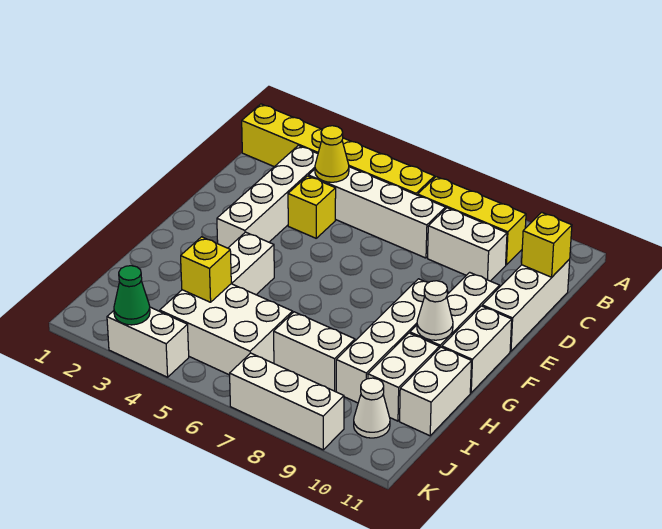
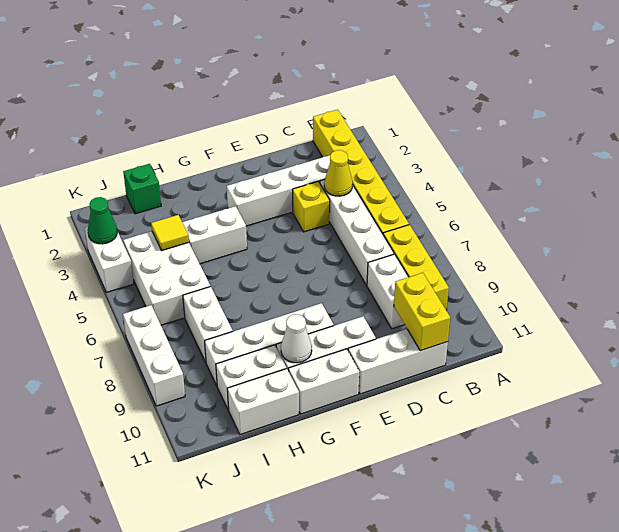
yellow 1x1 brick [522,212,572,277] -> yellow 1x2 brick [394,273,450,351]
none -> green 1x1 brick [123,164,161,214]
yellow 1x1 brick [181,237,231,302] -> yellow 1x1 tile [151,215,189,250]
white 1x1 cone [354,378,390,438] -> none

